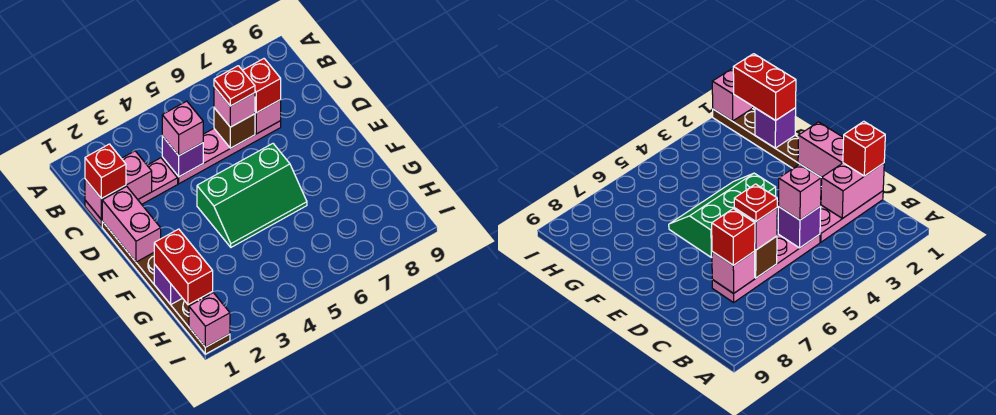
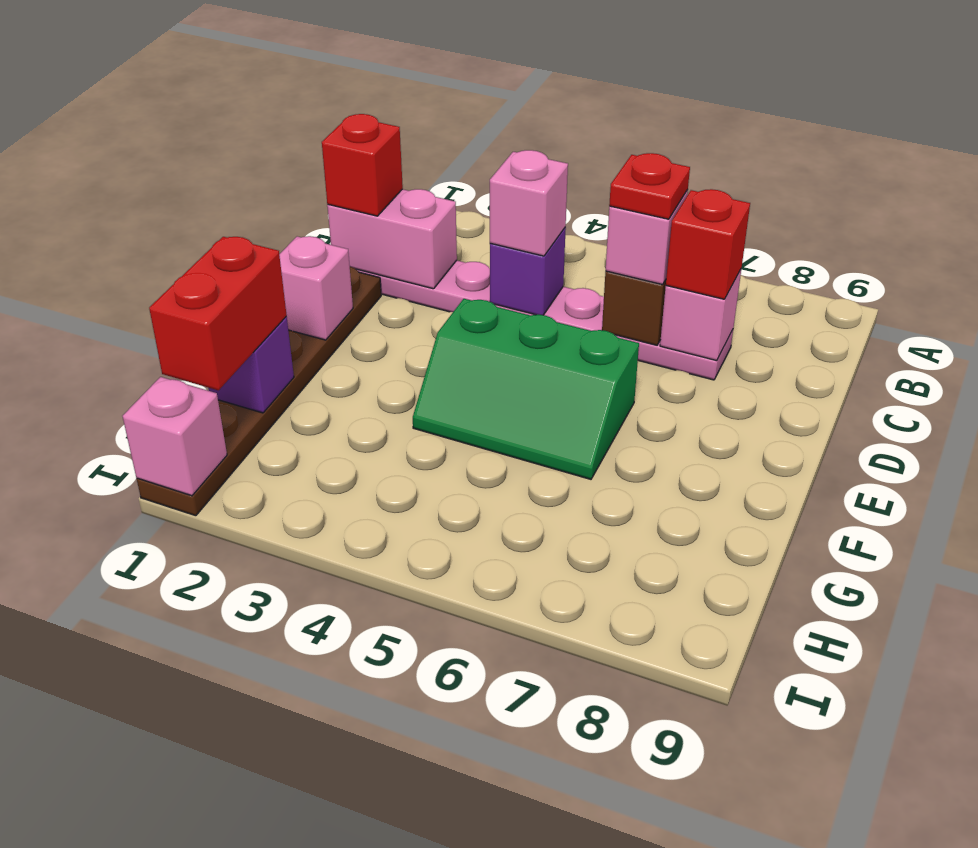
pink 1x2 brick [102,186,161,262] -> pink 1x1 brick [279,236,353,340]

